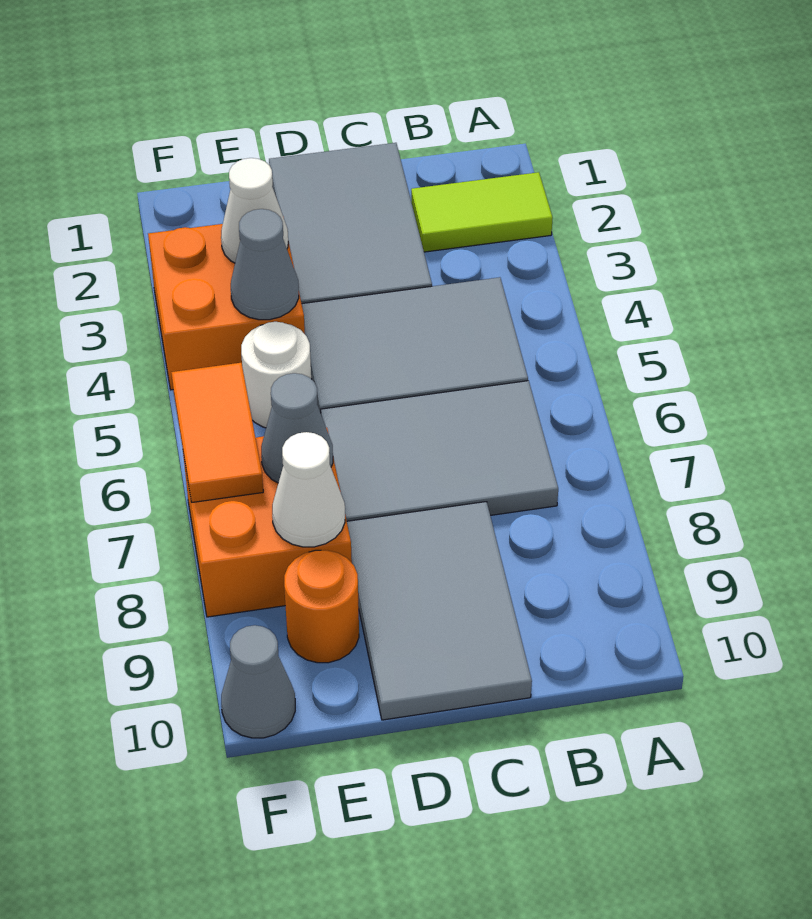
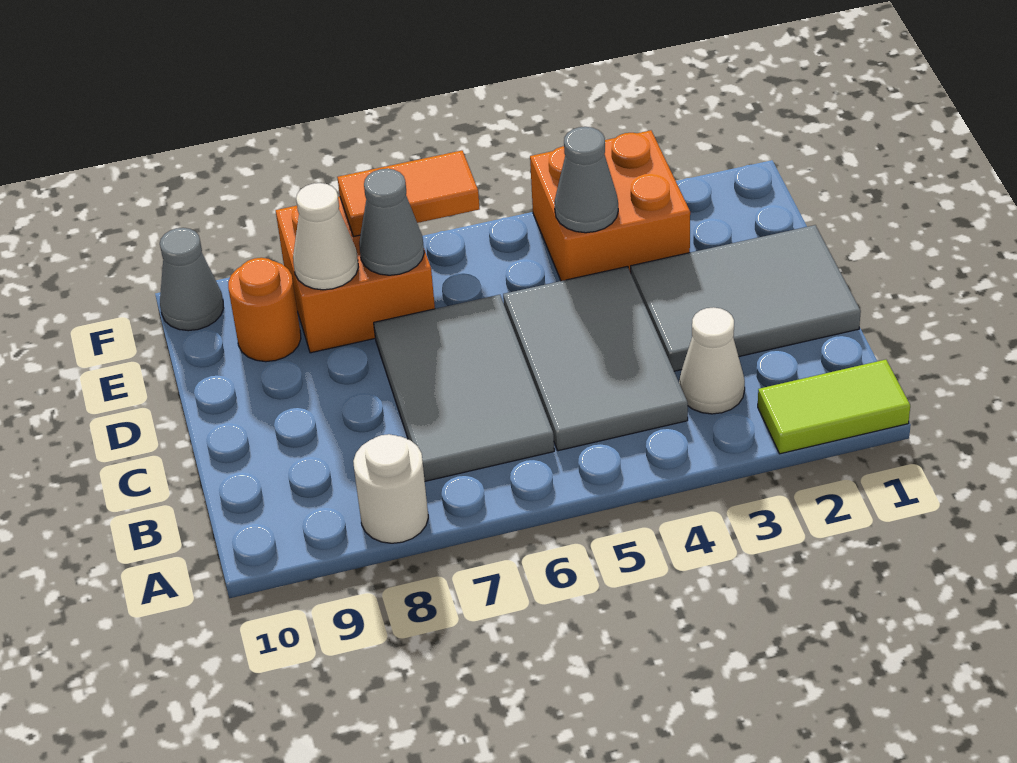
lime 1x2 tile [411,172,553,252] -> lime 1x2 tile turned to [758,360,910,454]
grey 2x3 tile [347,502,532,720] -> none
white 1x1 cone [221,158,288,263] -> white 1x1 cone moved to [679,307,745,414]
white 1x1 round brick [241,322,311,428] -> white 1x1 round brick moved to [353,434,428,543]

